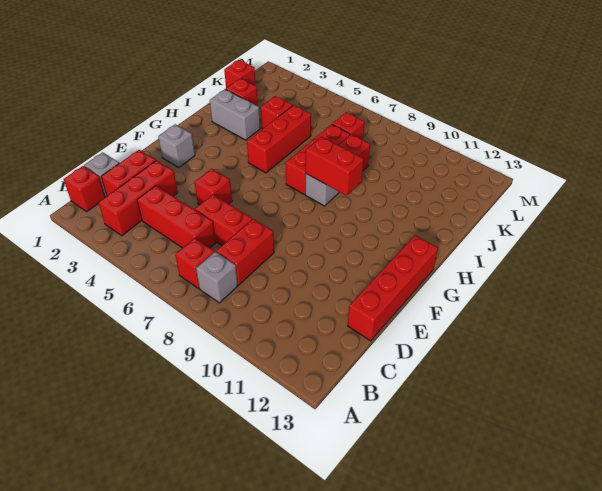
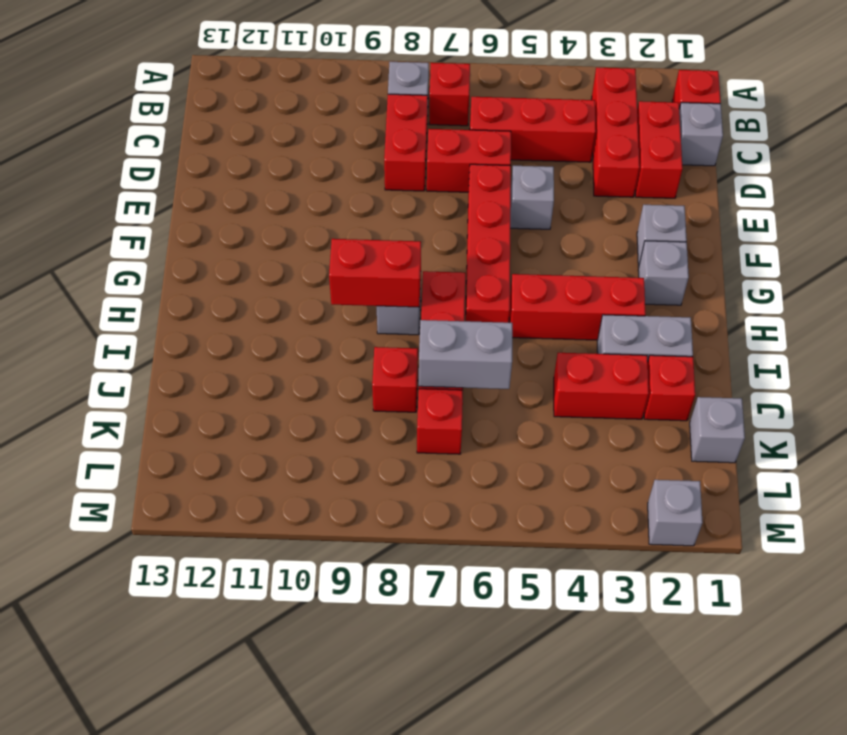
red 1x4 brick [348,235,438,341] -> red 1x4 brick moved to [466,164,511,323]
red 1x1 brick [194,169,232,205] -> grey 1x1 brick [510,166,554,229]
none -> grey 1x1 brick [638,241,689,305]
red 1x3 brick [247,105,311,173] -> red 1x3 brick turned to [509,274,646,340]
red 1x1 brick [261,96,293,129] -> red 1x2 brick [554,353,649,419]
none -> grey 1x2 brick [419,320,512,389]
red 1x1 brick [224,60,256,88] -> grey 1x1 brick [690,397,745,463]
none -> grey 1x1 brick [648,480,703,546]

